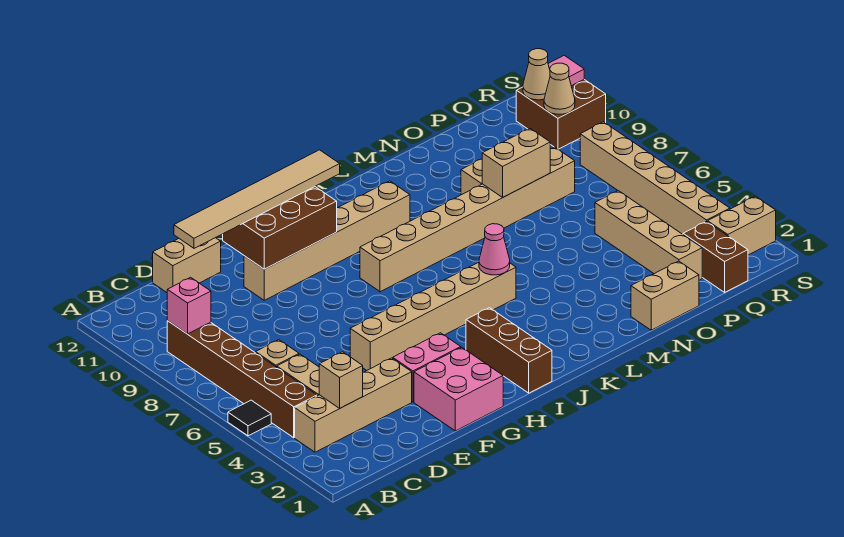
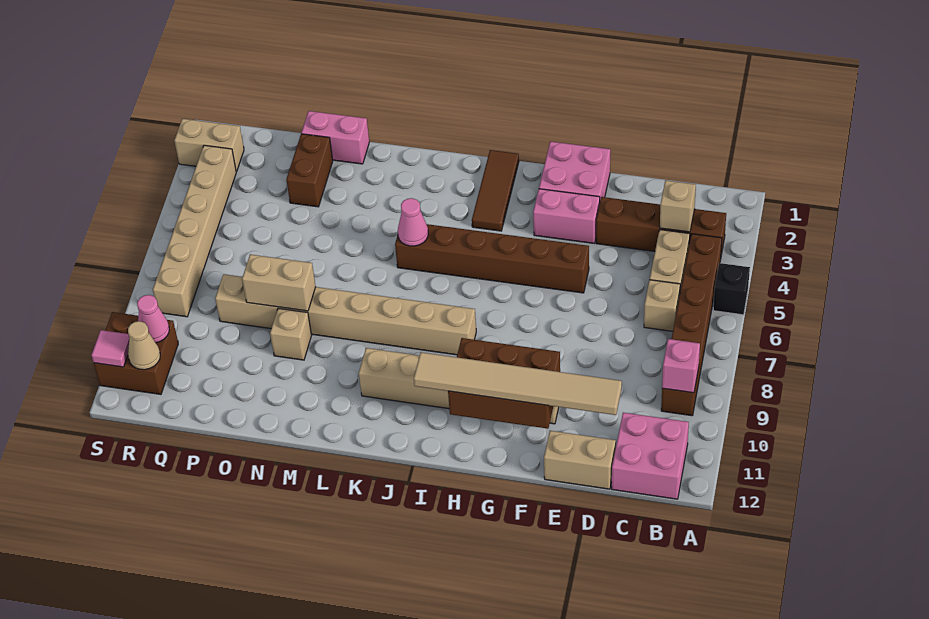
black 1x1 tile [228,400,271,436] -> black 1x1 brick [713,263,750,315]
tan 1x4 brick [295,358,412,452] -> brown 1x4 brick [596,197,726,260]
none -> pink 2x2 brick [612,413,689,499]
tan 1x6 brick [350,262,516,371] -> brown 1x6 brick [395,224,589,293]
brown 1x3 brick [466,308,552,393] -> brown 1x3 tile [472,150,519,231]
tan 1x2 brick [631,261,699,330] -> pink 1x2 brick [301,111,369,164]
tan 1x4 brick [595,191,702,280] -> none
brown 1x2 brick [683,221,748,292] -> brown 1x2 brick moved to [286,134,333,207]
tan 1x1 cone [544,63,575,114] -> pink 1x1 cone [137,295,169,343]

